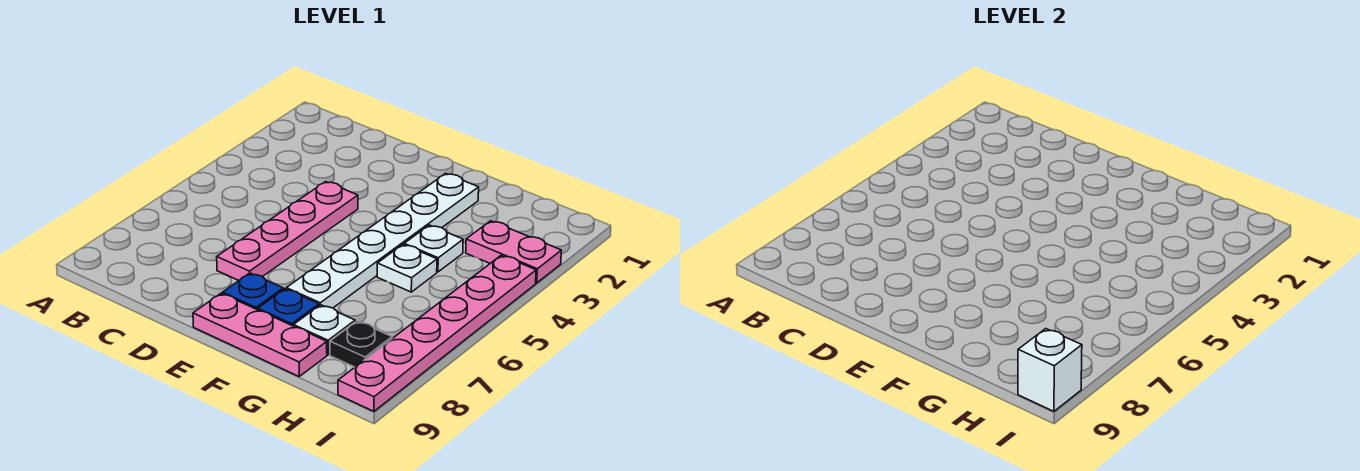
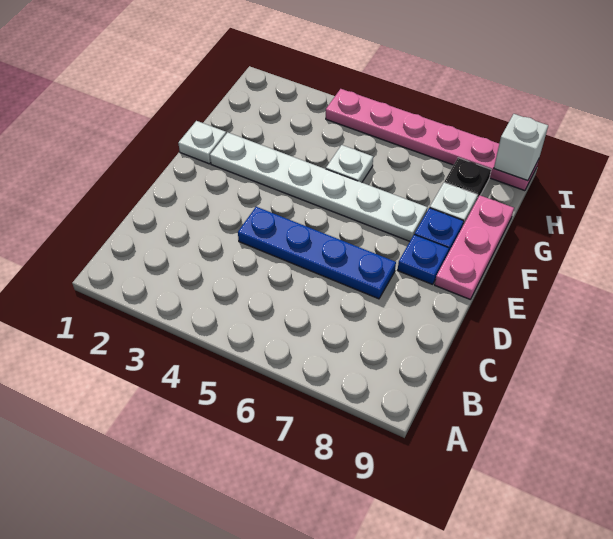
pink 1x4 plate [217,182,358,280] -> blue 1x4 plate [238,207,396,299]
white 1x1 plate [404,225,463,272] -> white 1x1 plate moved to [178,121,226,164]
pink 1x2 plate [466,221,561,283] -> none

